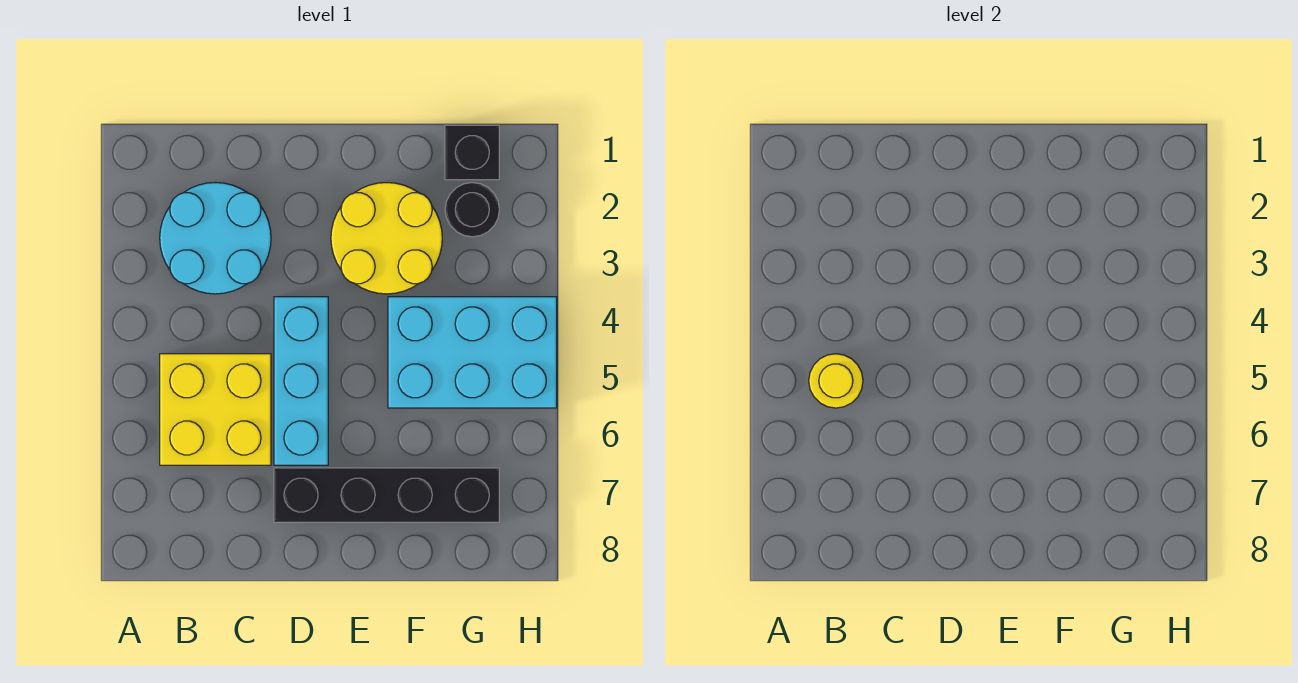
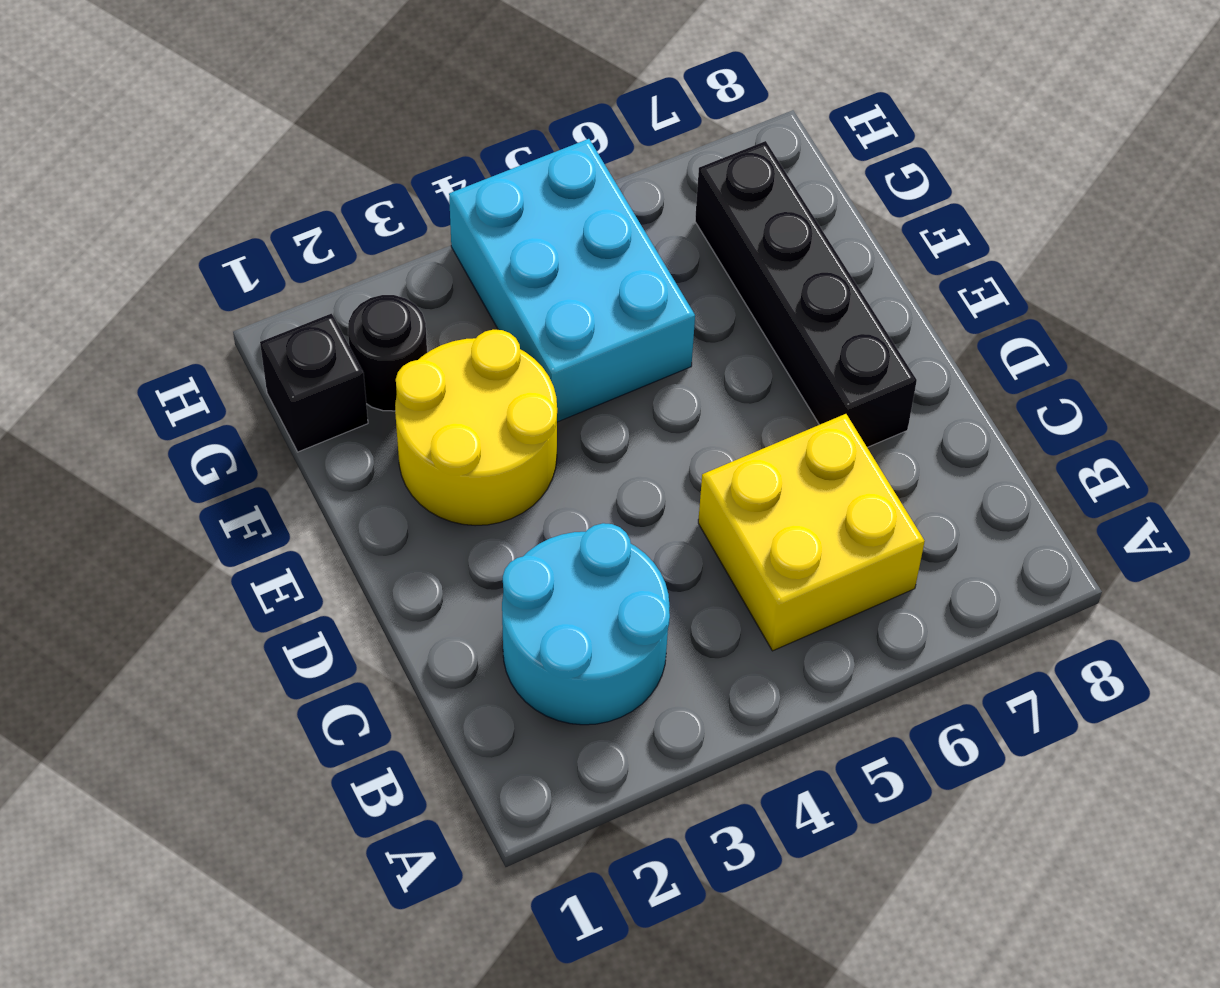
yellow 1x1 round brick [809,354,863,408] -> none
cyan 1x3 brick [274,297,328,465] -> none

